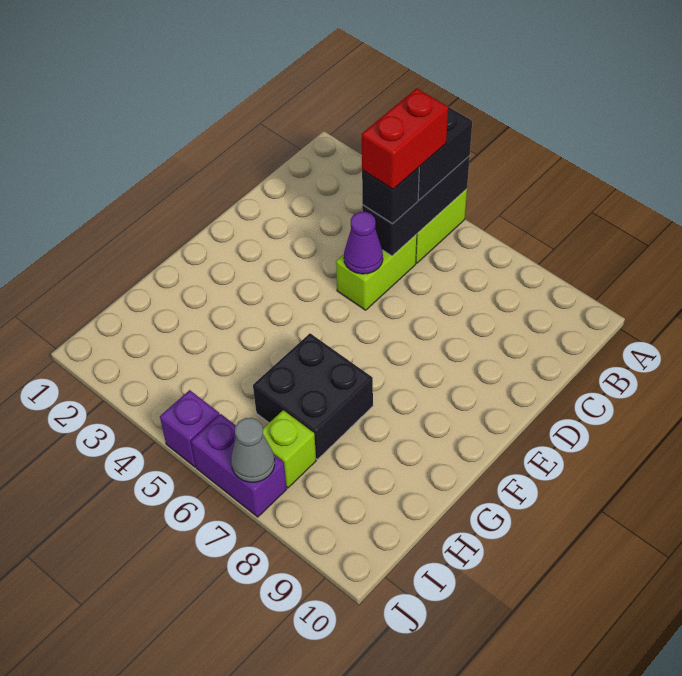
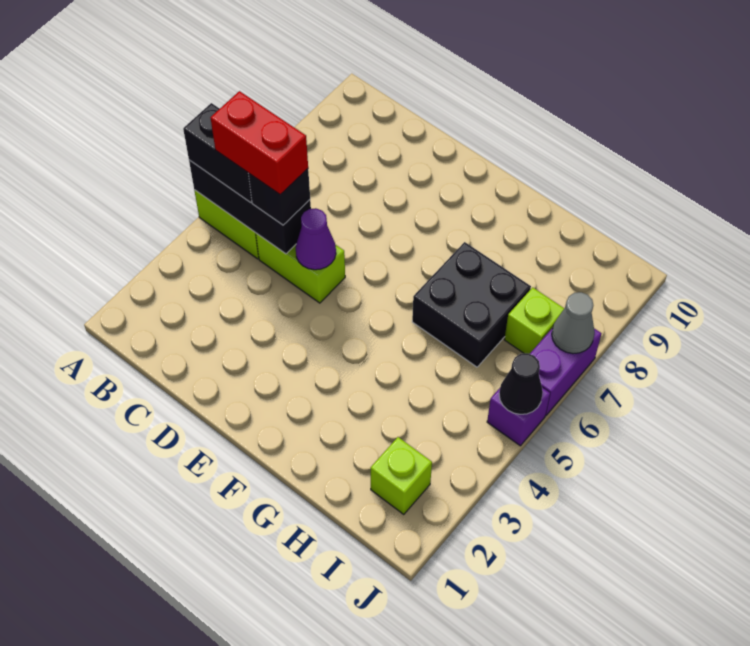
none -> lime 1x1 brick [371,437,432,514]
none -> black 1x1 cone [499,353,543,414]

